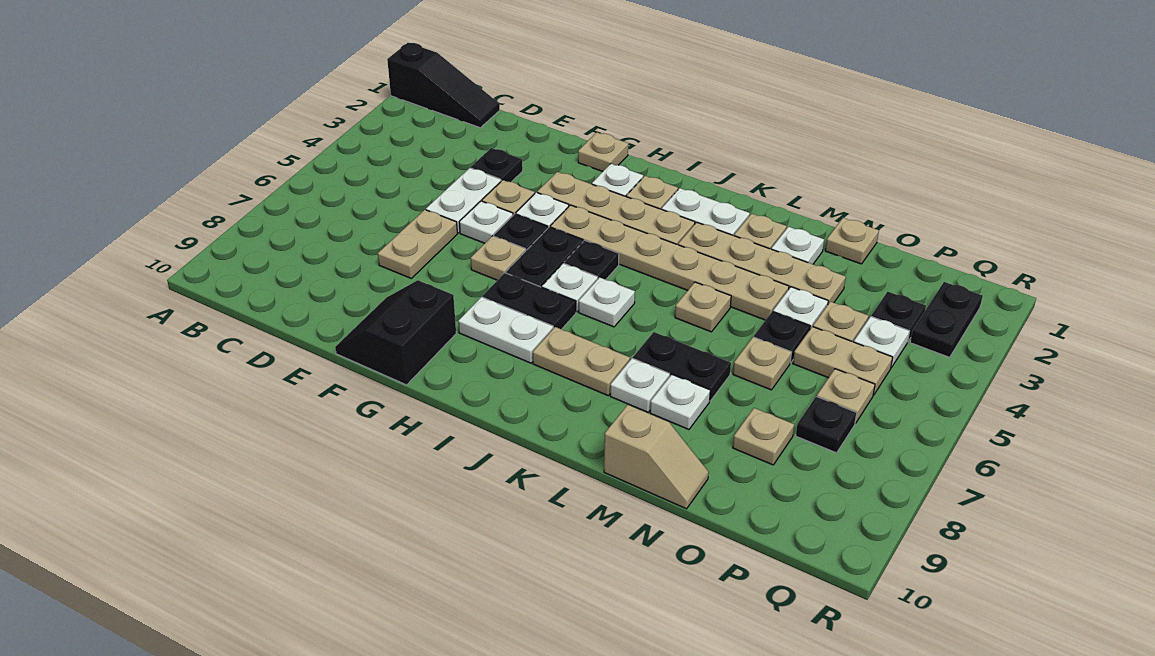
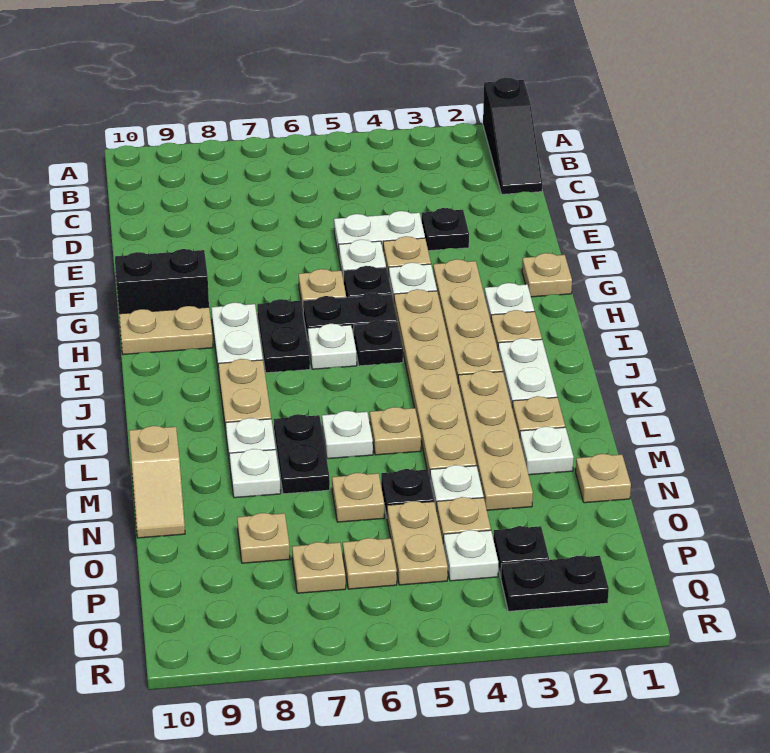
tan 1x2 plate [378,210,457,278] -> tan 1x2 plate moved to [119,306,213,355]
white 1x1 plate [579,277,635,327] -> white 1x1 plate moved to [322,411,373,459]
black 1x1 plate [796,396,857,453] -> tan 1x1 plate [292,542,346,593]

